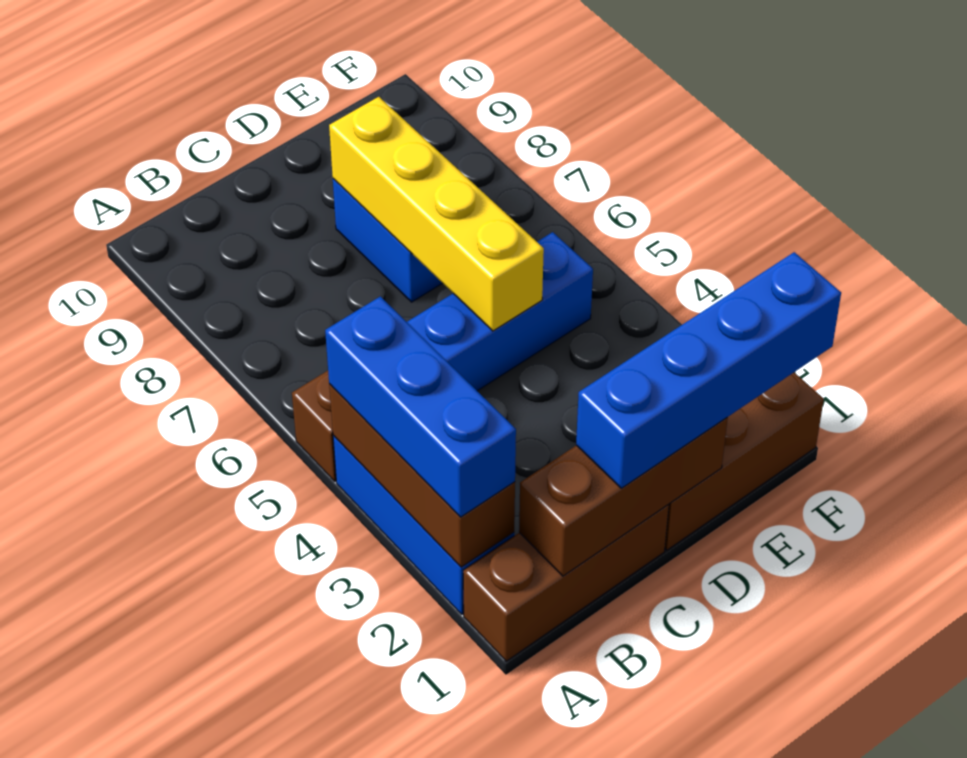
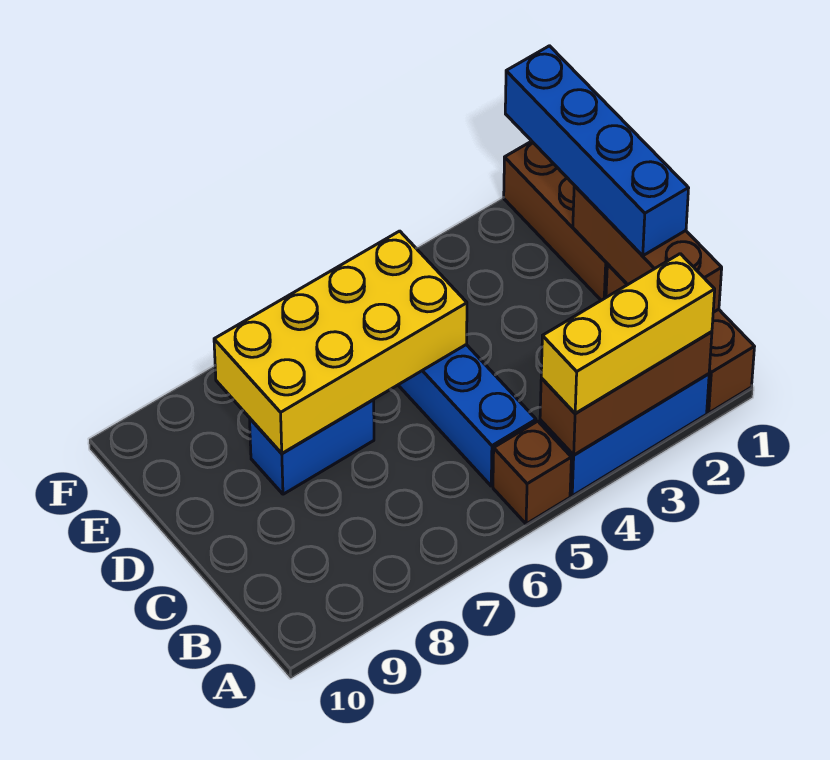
blue 1x3 brick [325,296,516,517] -> yellow 1x3 brick [541,254,715,413]
yellow 1x4 brick [329,97,544,331] -> yellow 2x4 brick [214,231,467,453]

